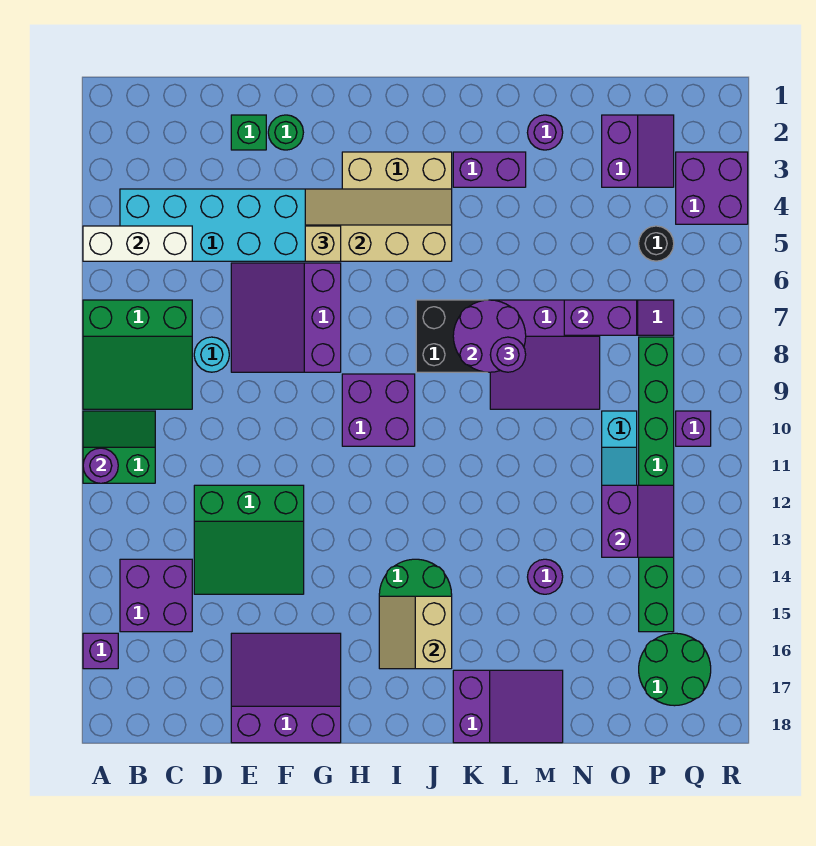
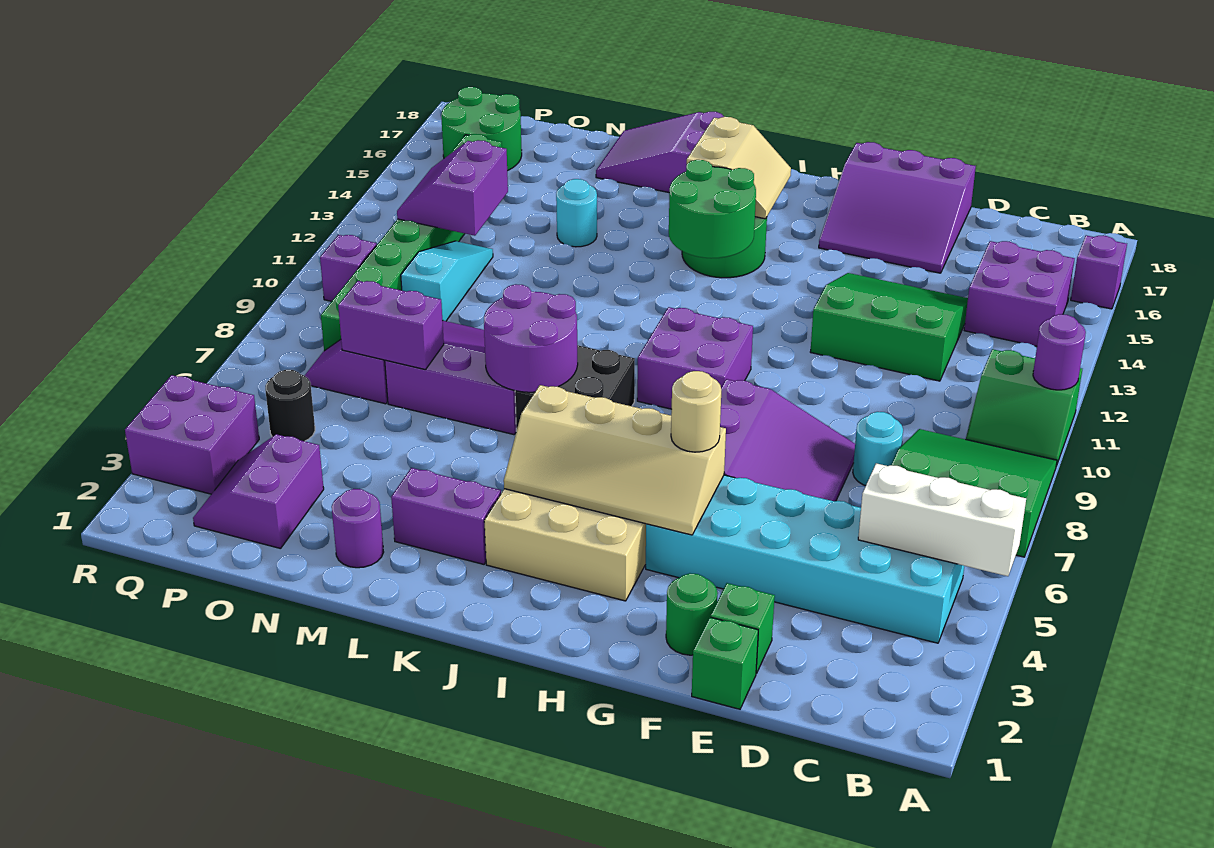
none -> green 1x1 brick [692,617,758,709]
tan 1x1 brick [305,226,341,261] -> tan 1x1 round brick [671,371,721,452]
none -> green 2x2 round brick [669,160,756,258]
purple 1x1 round brick [490,337,526,372] -> none
purple 1x1 round brick [528,559,563,594] -> cyan 1x1 round brick [556,179,597,247]

